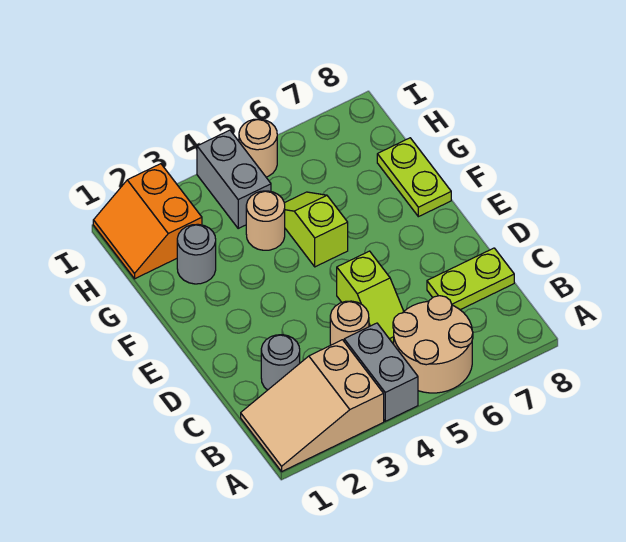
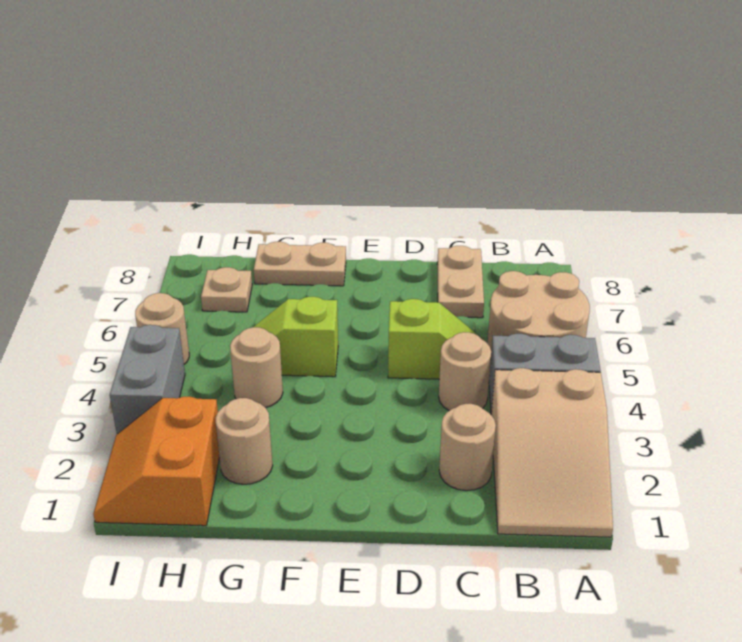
grey 1x1 round brick [261,335,300,390] -> tan 1x1 round brick [439,404,496,491]
lime 1x2 plate [427,248,514,310] -> tan 1x2 plate [437,246,484,318]
lime 1x2 plate [377,138,451,217] -> tan 1x2 plate [254,242,346,286]
grey 1x1 round brick [177,224,216,284] -> tan 1x1 round brick [216,398,273,484]
orange 2x2 slope [93,164,202,279] -> orange 2x2 slope turned to [93,397,220,526]
grey 1x2 brick [197,130,271,228] -> grey 1x2 brick turned to [110,325,185,434]
none -> tan 1x1 plate [201,267,252,312]

